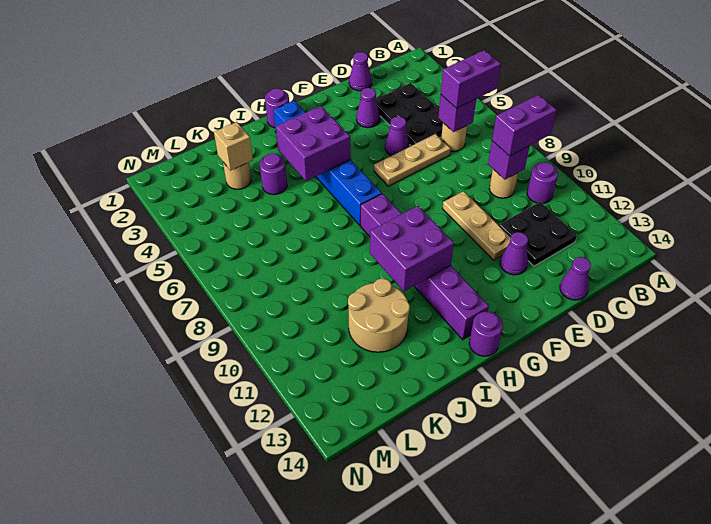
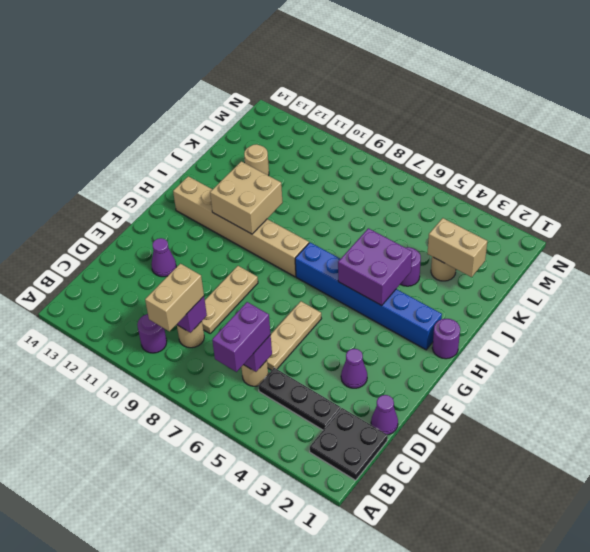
purple 1x2 brick [492,95,557,156] -> tan 1x2 brick [145,264,204,332]
black 2x3 plate [376,83,443,146] -> black 1x3 plate [258,368,341,430]
black 2x2 plate [499,202,577,266] -> black 2x2 plate moved to [310,408,388,480]
purple 1x1 cone [560,257,591,300] -> none
purple 1x1 cone [385,116,409,156] -> none
tan 1x3 plate [442,191,511,260] -> tan 1x3 plate turned to [202,266,258,333]
purple 1x6 brick [361,194,489,340] -> tan 1x6 brick [173,176,309,277]
purple 2x2 brick [370,206,454,291] -> tan 2x2 brick [210,161,283,234]
purple 1x1 round brick [469,312,503,356] -> none
tan 2x2 round brick [348,278,410,352] -> tan 1x1 round brick [244,144,269,176]
tan 1x1 brick [214,122,253,171] -> tan 1x2 brick [428,218,487,277]

